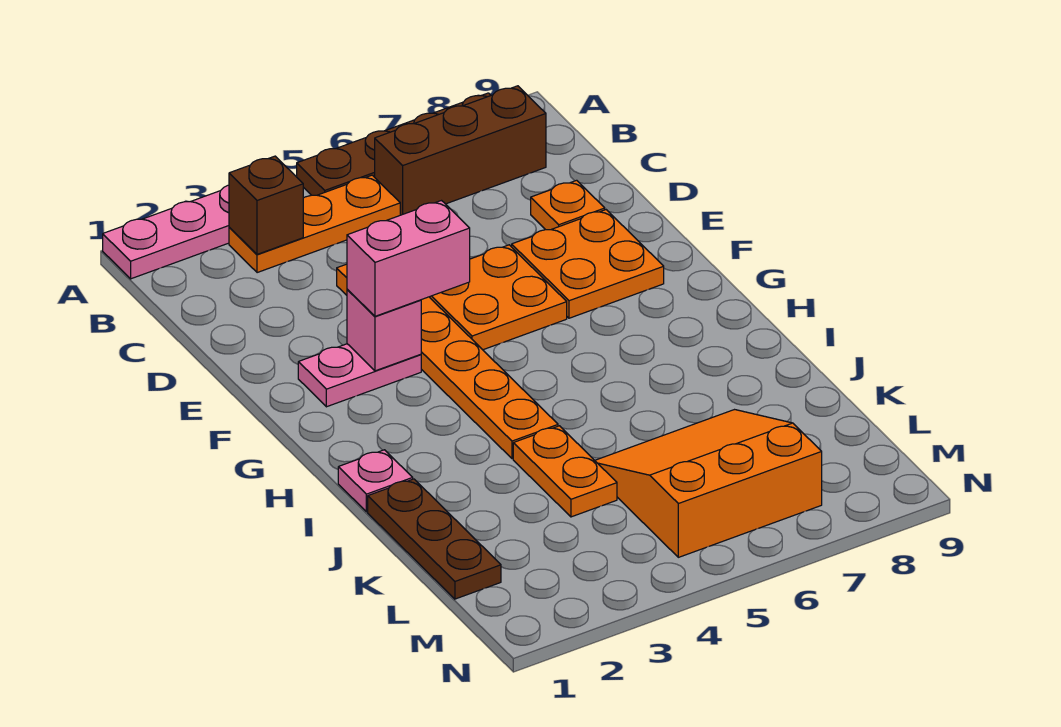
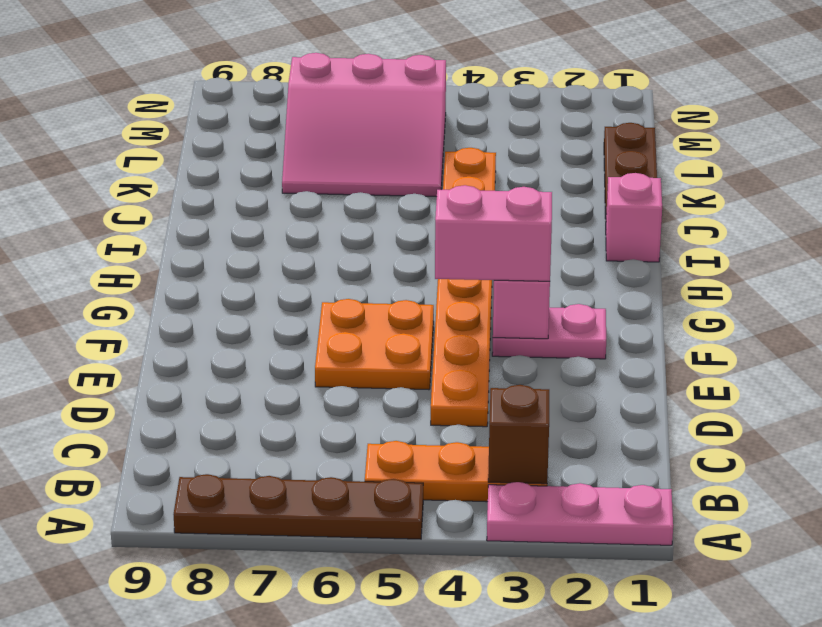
brown 1x3 brick [375,86,546,215] -> none
orange 1x1 plate [531,180,605,230] -> none
orange 2x2 plate [512,210,664,318] -> none
pink 1x1 plate [338,450,413,512] -> pink 1x1 brick [606,173,662,262]
orange 3x3 slope [595,410,822,557] -> pink 3x3 slope [282,53,446,197]

